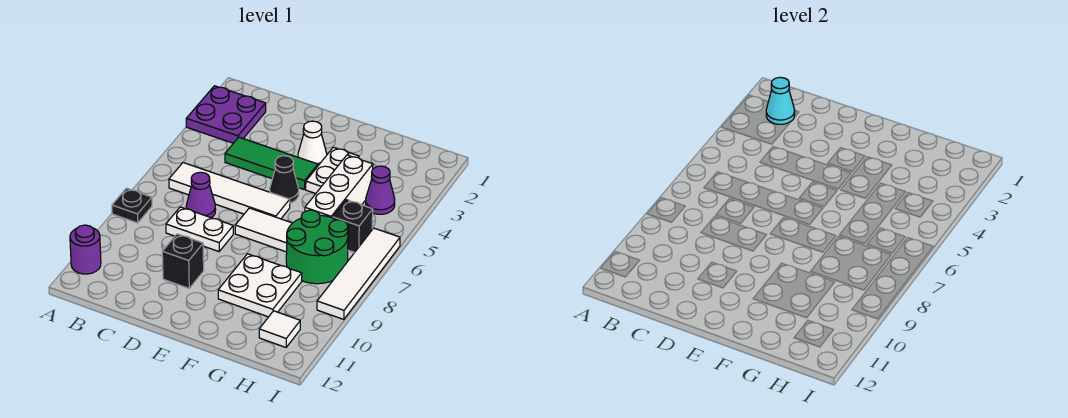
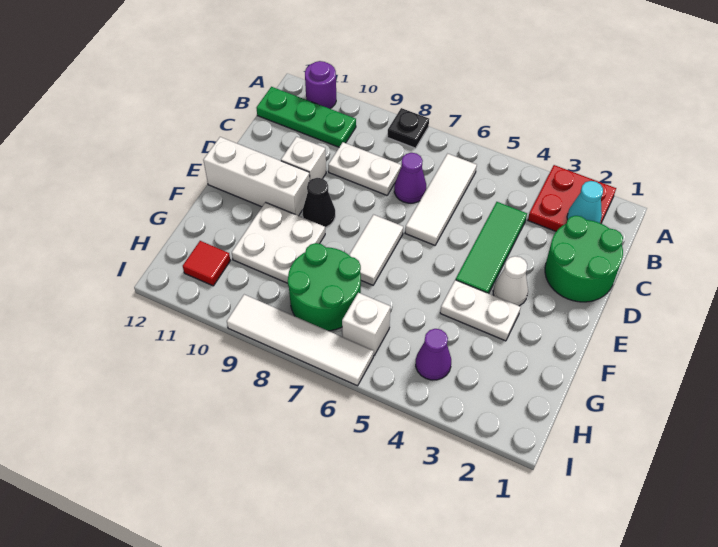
purple 2x2 plate [186,86,266,143] -> red 2x2 plate [528,165,616,231]
white 1x4 tile [169,163,290,219] -> white 1x3 tile [405,154,477,245]
none -> green 1x3 plate [257,87,356,147]
none -> green 2x2 round brick [545,216,623,302]
white 1x2 plate [166,207,233,252] -> white 1x2 plate turned to [328,142,401,195]
black 1x1 brick [162,234,204,288] -> white 1x1 brick [281,137,326,180]
black 1x1 cone [270,156,299,203] -> black 1x1 cone moved to [303,178,335,227]
white 1x3 brick [305,155,373,218] -> white 1x3 brick moved to [203,137,310,216]
black 1x1 brick [333,200,373,253] -> white 1x1 brick [342,293,390,356]
white 1x1 tile [259,311,300,347] -> red 1x1 tile [183,241,230,286]

